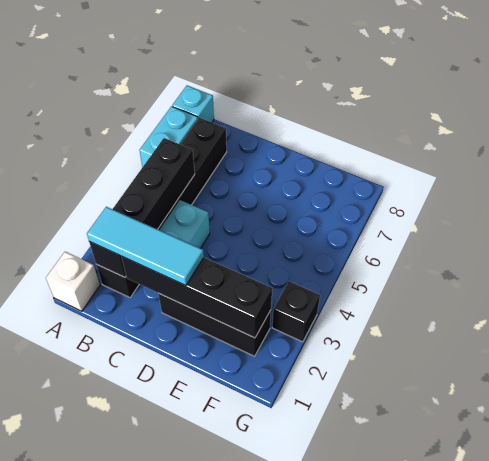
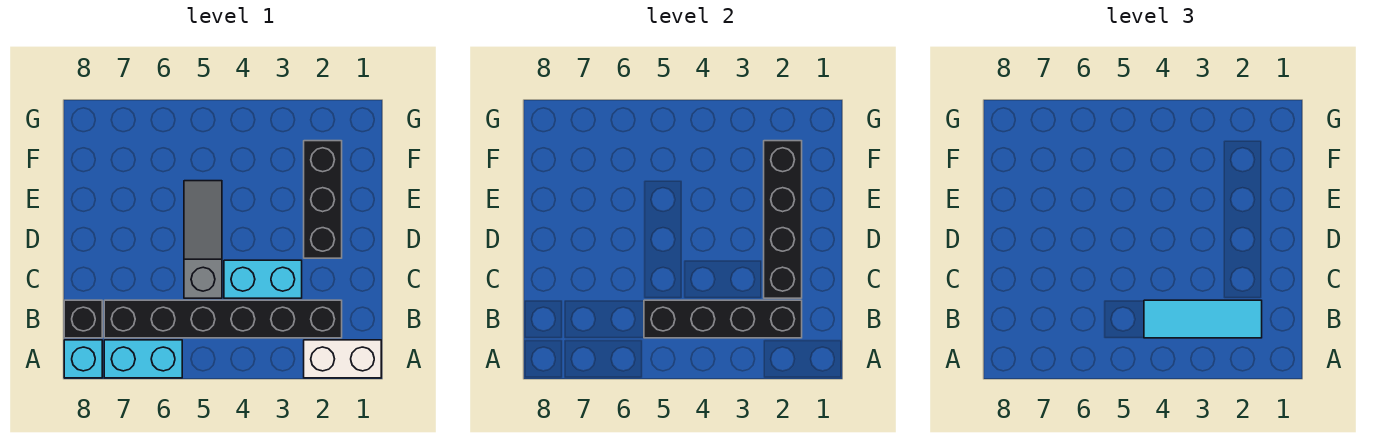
white 1x1 brick [46,252,100,311] -> white 1x2 brick [304,340,381,378]
cyan 1x3 tile [87,207,204,286] -> cyan 1x3 tile turned to [1144,300,1262,338]
none -> grey 1x3 slope [184,181,222,298]
black 1x1 brick [272,281,320,342] -> black 1x1 brick moved to [64,300,102,338]

